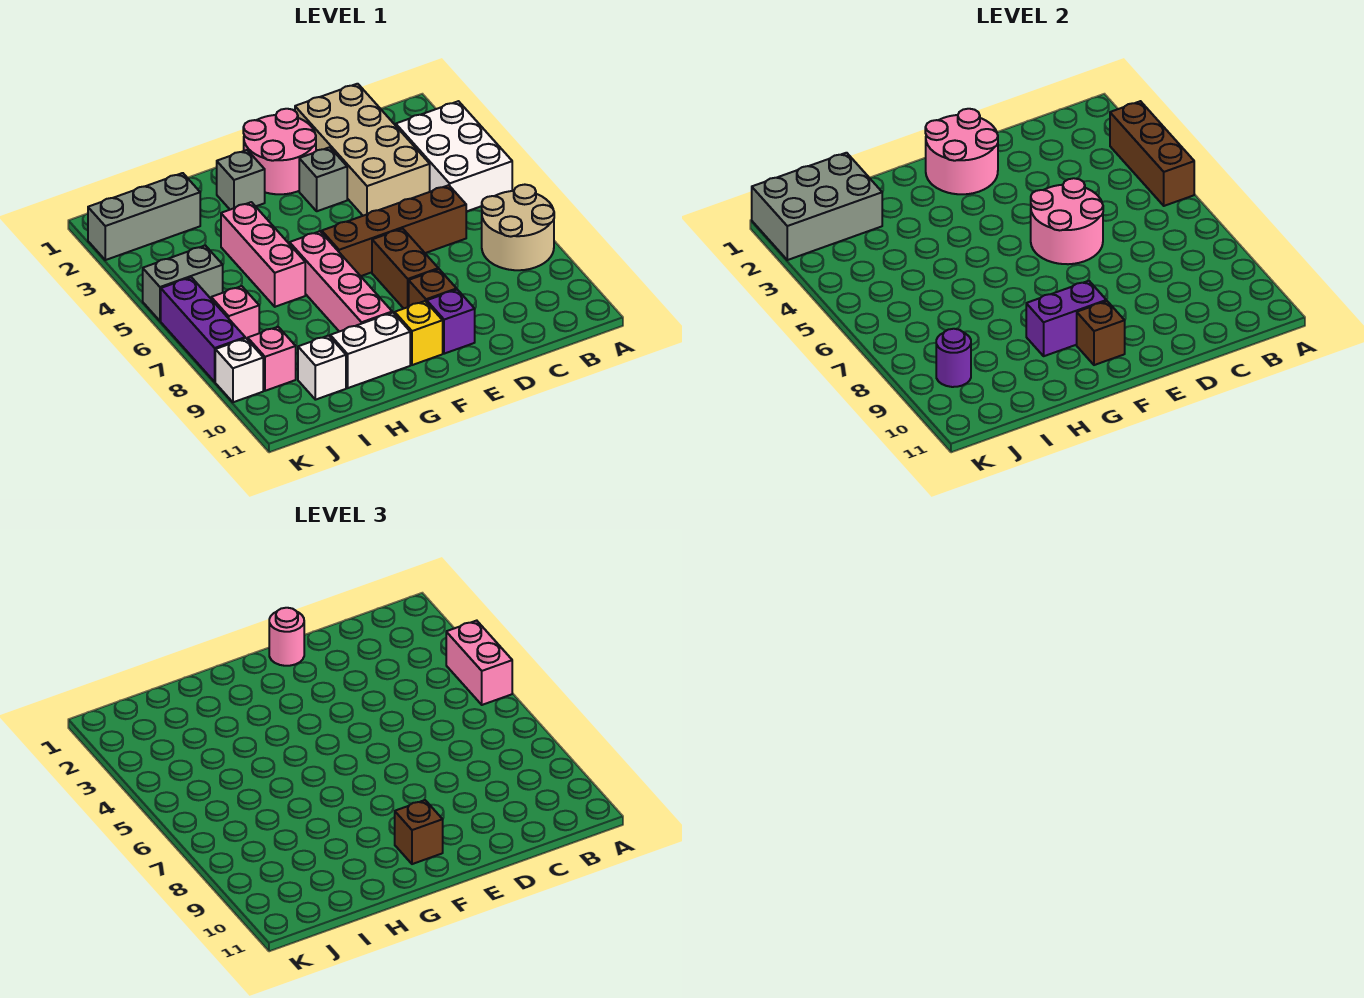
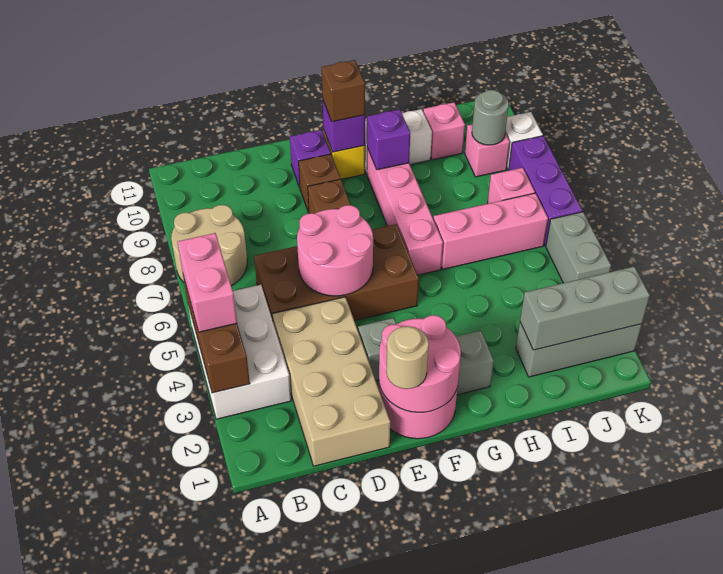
brown 1x4 brick [322,185,466,276] -> brown 2x4 brick [254,224,419,321]
pink 1x1 round brick [269,608,304,666] -> tan 1x1 round brick [386,326,429,389]
purple 1x2 brick [1026,281,1106,356] -> purple 1x1 brick [367,109,410,170]
brown 1x1 brick [1077,301,1125,365] -> purple 1x1 brick [323,101,365,152]
pink 1x3 brick [221,202,305,307] -> pink 1x3 brick turned to [433,193,548,269]
grey 2x3 brick [752,153,882,260] -> grey 1x3 brick [520,266,650,350]
white 1x1 brick [298,336,346,400] -> pink 1x1 brick [423,102,465,160]
grey 1x2 brick [143,245,223,321] -> grey 1x2 brick turned to [546,212,611,283]
purple 1x1 round brick [936,329,971,387] -> grey 1x1 round brick [472,90,509,145]

